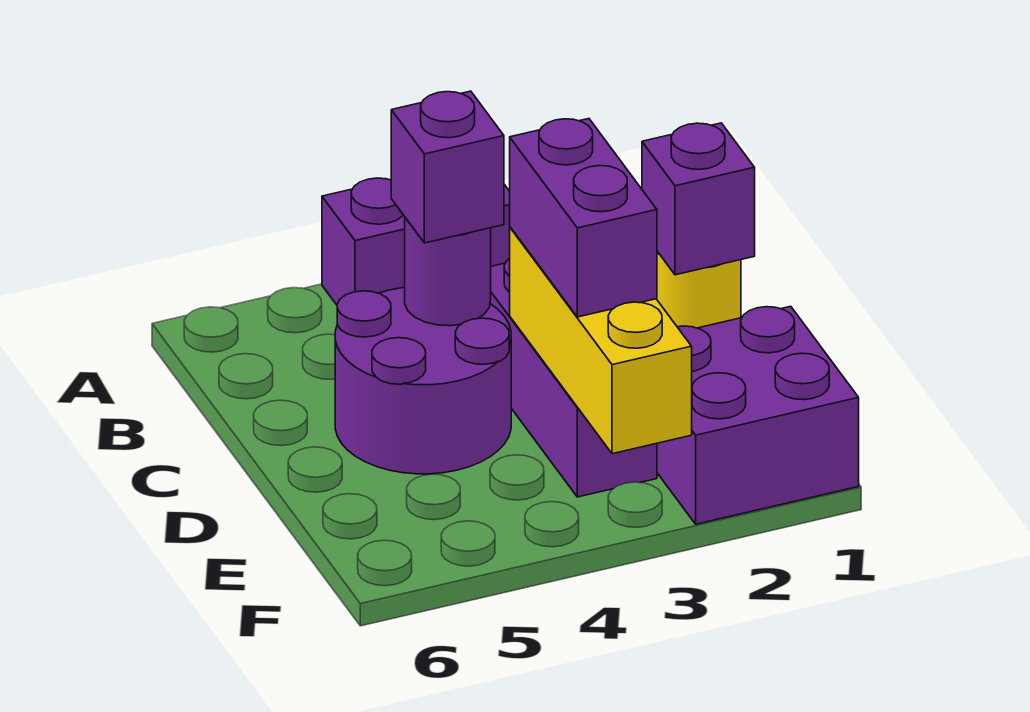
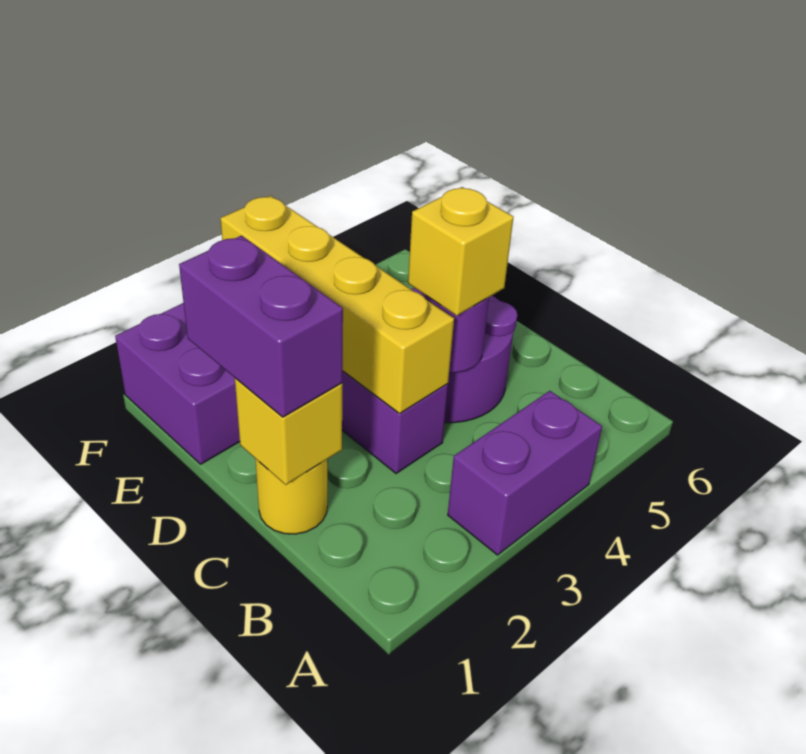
purple 1x1 brick [642,123,755,275] -> yellow 1x1 brick [235,378,342,485]
purple 1x1 brick [391,91,504,243] -> yellow 1x1 brick [408,187,514,316]
yellow 1x3 brick [510,227,692,454] -> yellow 1x4 brick [220,196,454,414]
purple 1x2 brick [510,119,657,317] -> purple 1x2 brick moved to [179,236,343,417]

